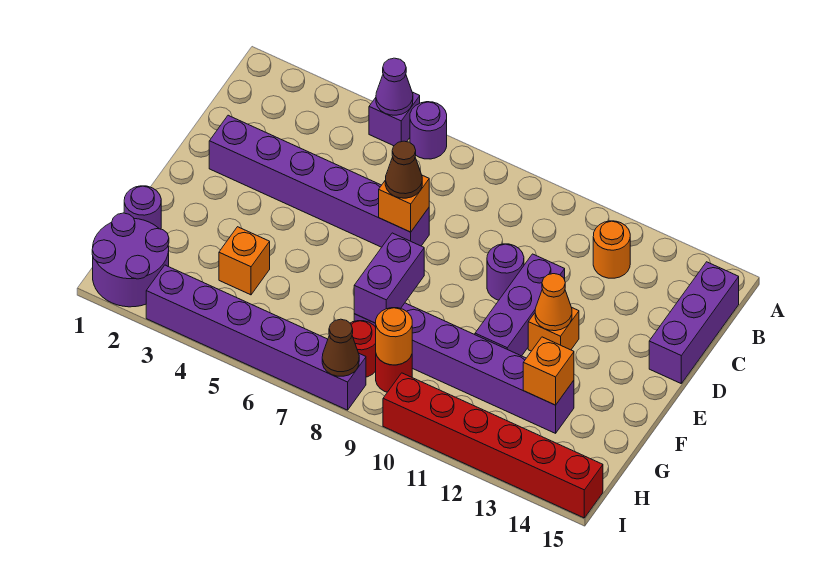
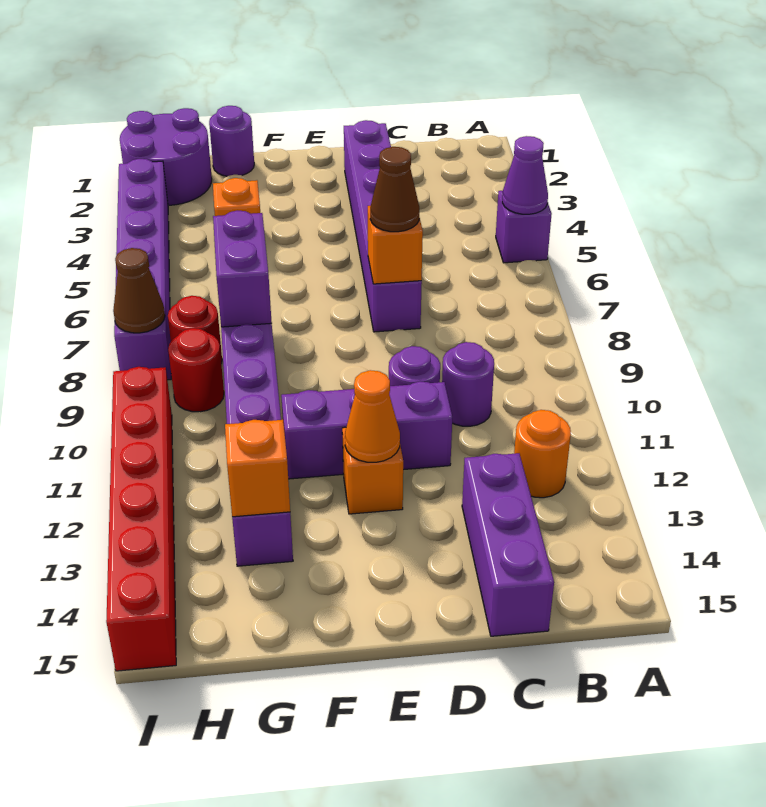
purple 1x1 round brick [410,102,447,159] -> purple 1x1 round brick moved to [442,342,494,426]
purple 1x3 brick [649,262,739,383] -> purple 1x3 brick turned to [462,453,554,636]
purple 1x2 brick [354,233,424,323] -> purple 1x2 brick turned to [213,211,272,327]
orange 1x1 round brick [376,308,412,365] -> none

